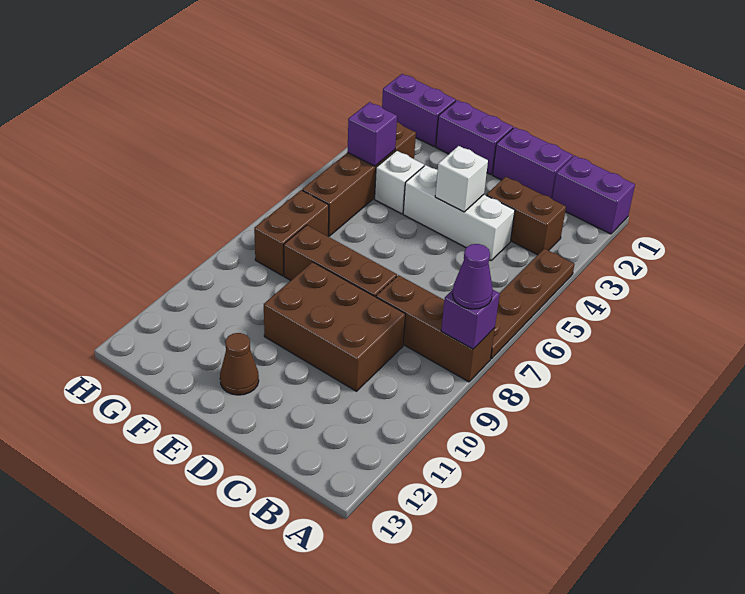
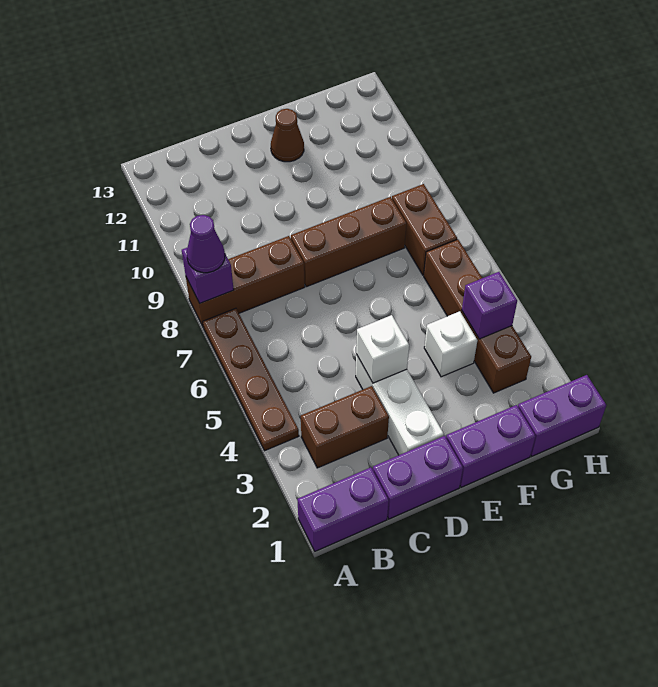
white 1x3 brick [403,165,515,260] -> white 1x3 brick turned to [356,354,444,455]
brown 2x3 brick [264,262,405,391] -> none

